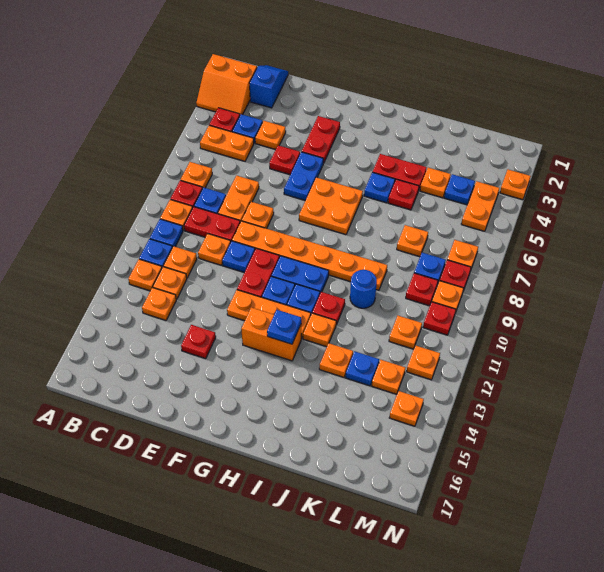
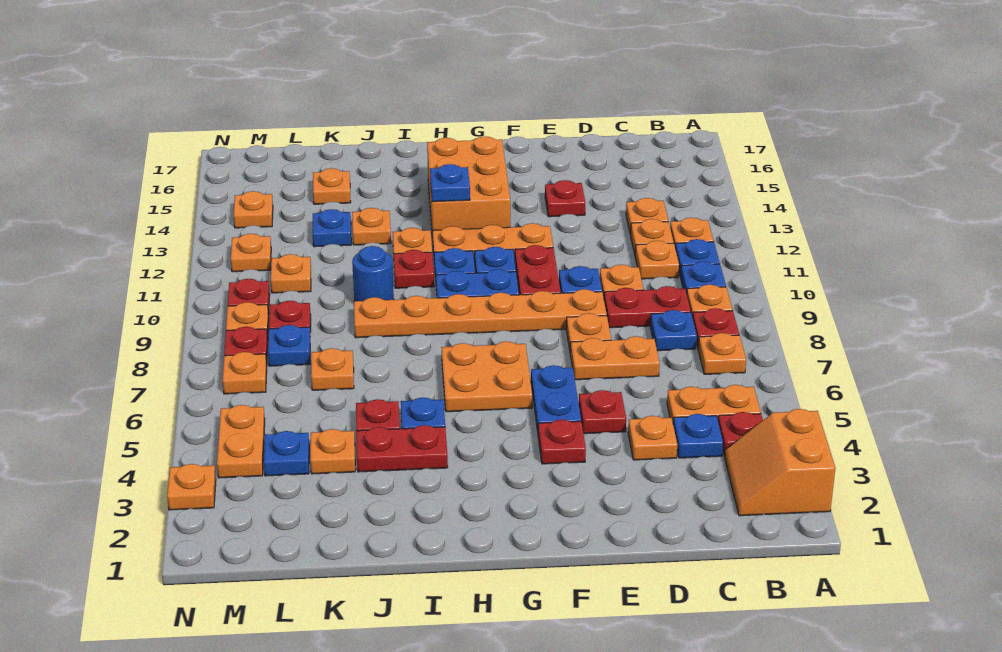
orange 2x2 slope [196,54,257,115] -> orange 2x2 slope turned to [725,409,835,516]
blue 1x2 slope [250,65,288,108] -> none
orange 1x2 plate [218,176,259,222] -> orange 1x2 plate turned to [570,336,660,380]
red 1x2 plate [302,116,340,163] -> red 1x1 plate [538,420,586,464]
orange 1x2 brick [241,307,301,361] -> orange 2x3 brick [427,136,510,238]
orange 1x1 plate [372,360,405,394] -> orange 1x1 plate moved to [313,168,351,204]

